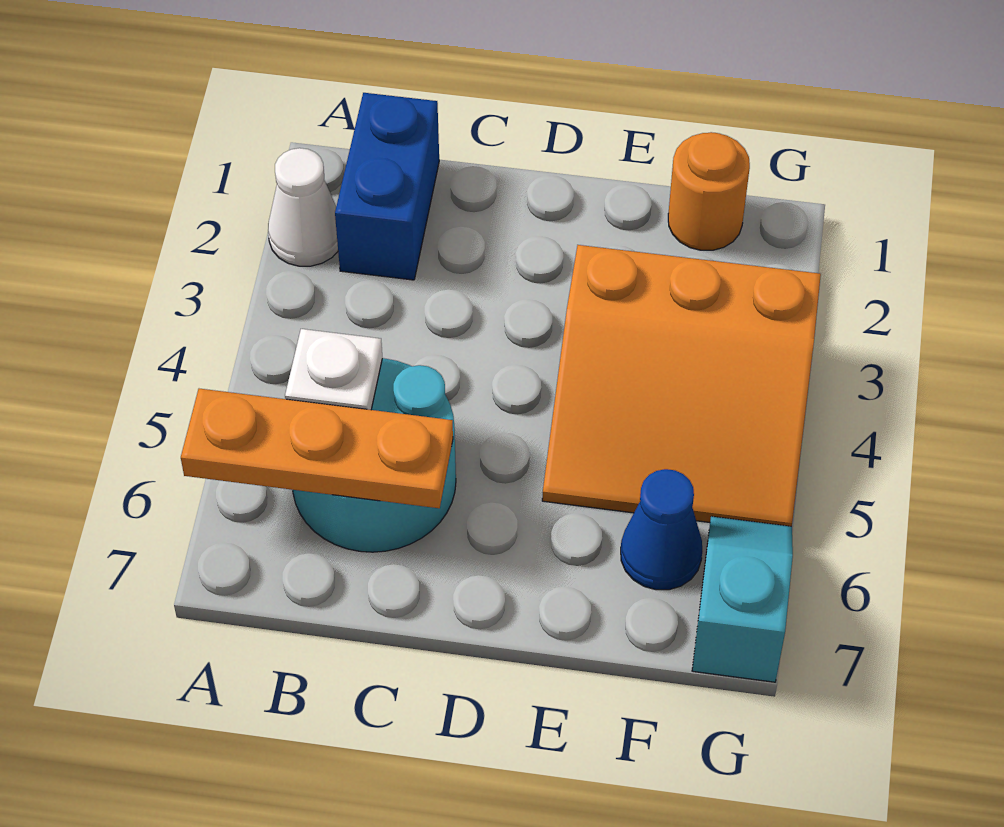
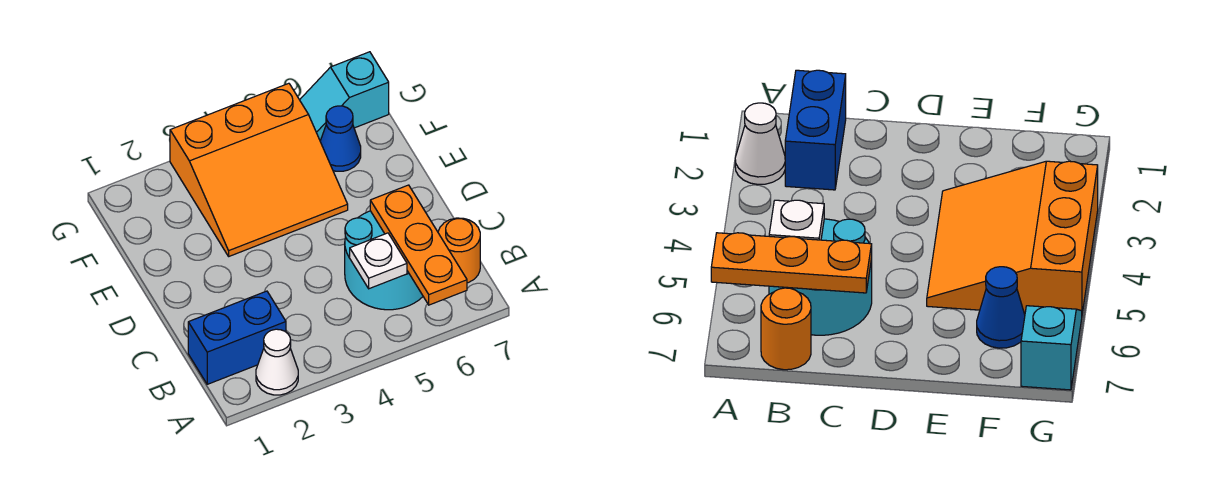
orange 3x3 slope [542,245,821,526] -> orange 3x3 slope turned to [170,83,348,256]
orange 1x1 round brick [668,132,750,250] -> orange 1x1 round brick moved to [438,218,480,283]

